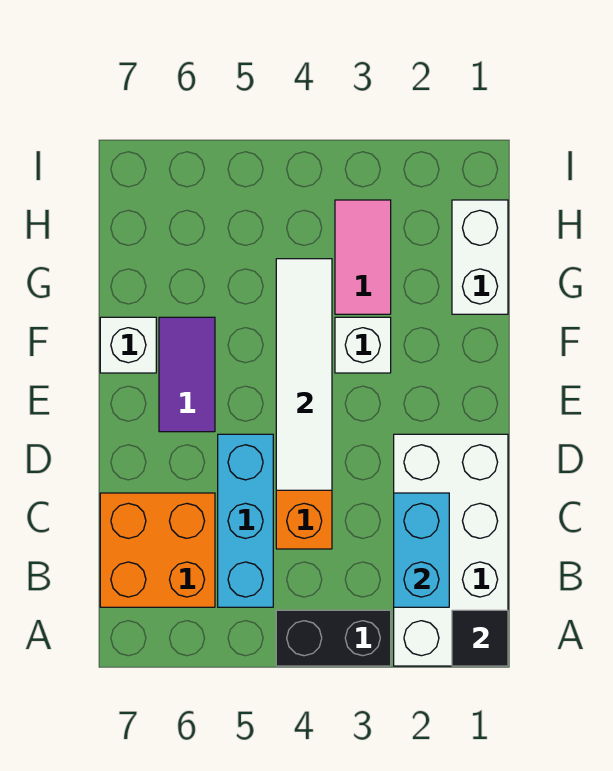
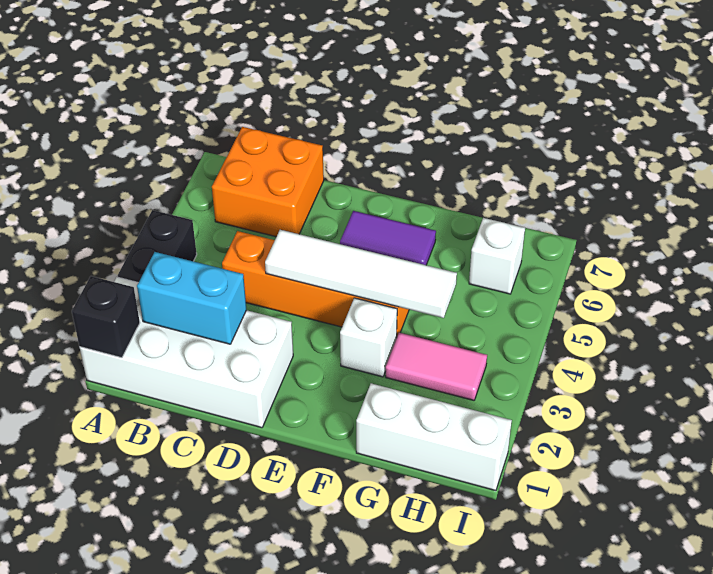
black 1x1 tile [452,610,508,666] -> black 1x1 brick [72,276,140,358]
cyan 1x3 brick [218,434,273,607] -> none
white 1x1 brick [100,317,156,373] -> white 1x1 brick moved to [469,218,525,294]
white 1x2 brick [452,200,508,314] -> white 1x3 brick [356,383,512,491]

